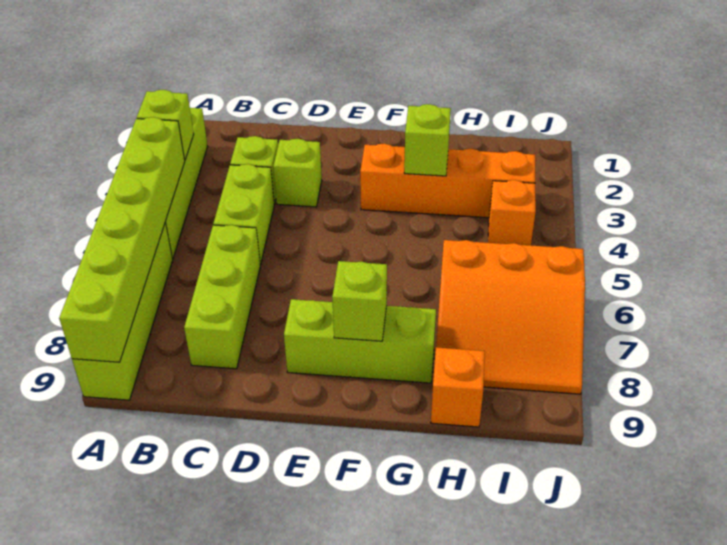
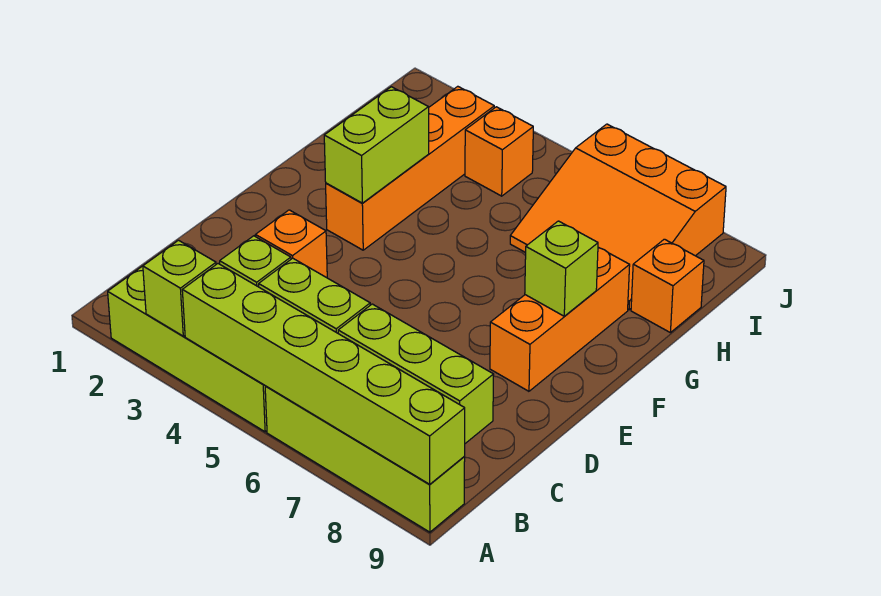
lime 1x1 brick [273,139,322,207] -> orange 1x1 brick [256,210,327,278]
lime 1x3 brick [284,299,436,383] -> orange 1x3 brick [490,248,630,391]
lime 1x1 brick [404,104,451,176] -> lime 1x2 brick [324,87,429,203]
orange 3x3 slope [436,240,585,394] -> orange 3x3 slope turned to [510,124,726,310]

